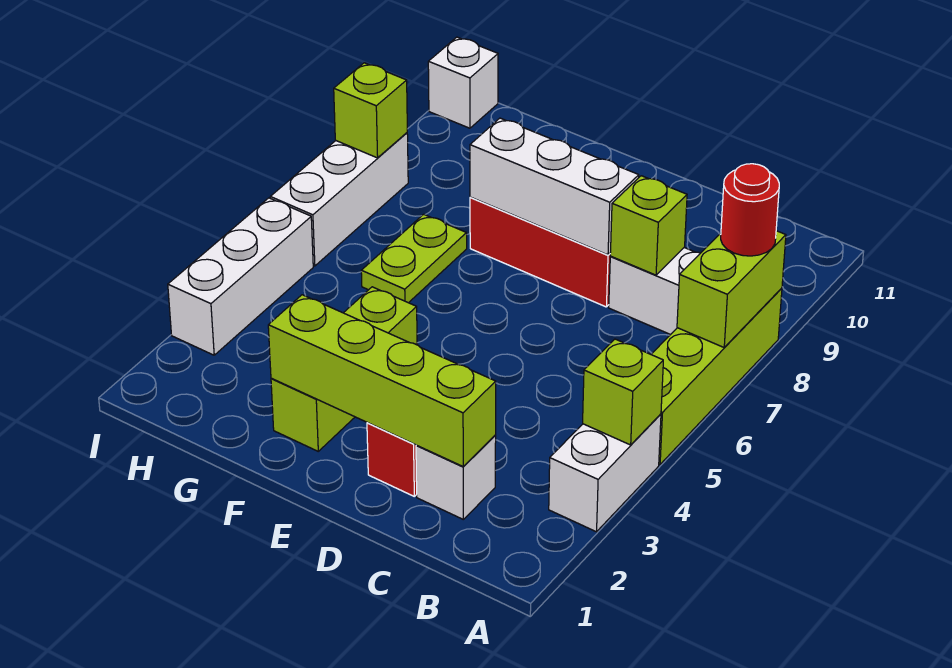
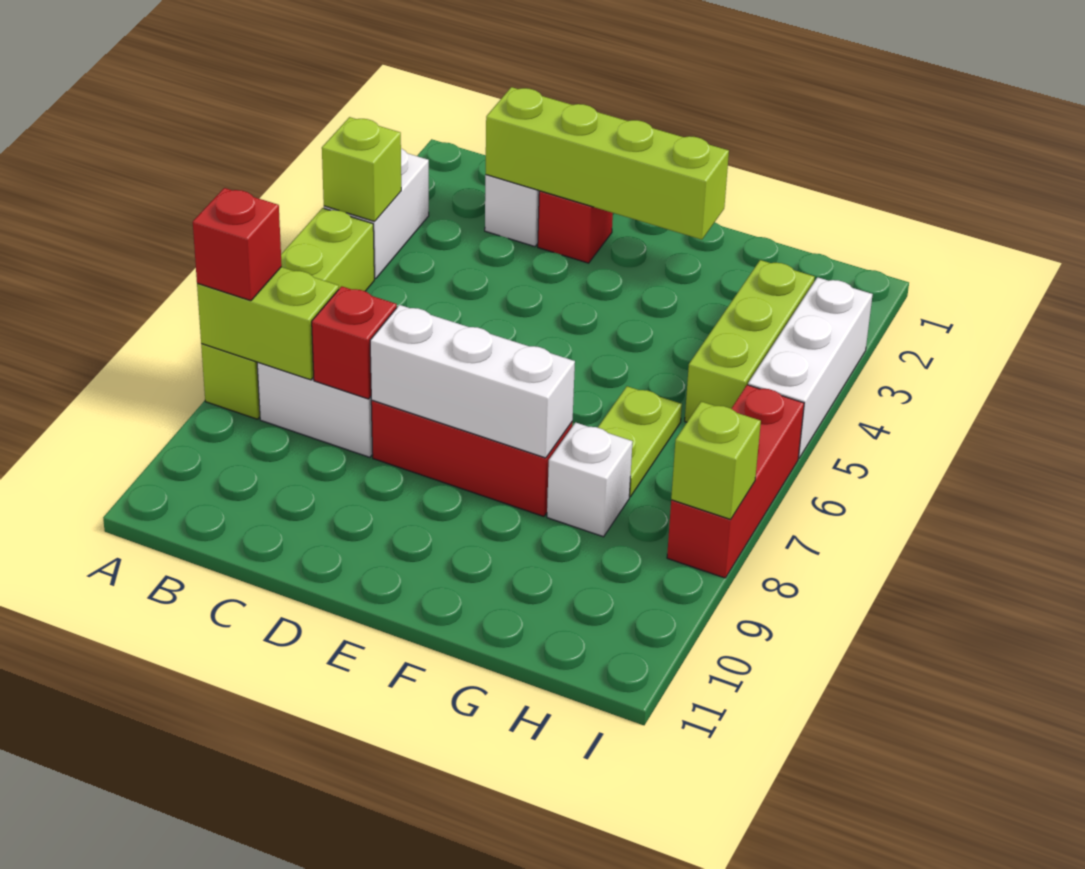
lime 1x2 brick [677,231,786,348] -> lime 1x2 brick turned to [197,267,339,380]
red 1x1 round brick [721,164,779,256] -> red 1x1 brick [193,188,282,301]
lime 1x1 brick [610,176,687,275] -> red 1x1 brick [312,286,397,399]
lime 1x3 brick [271,287,417,451] -> lime 1x3 brick moved to [685,260,815,422]
white 1x3 brick [270,133,408,266] -> red 1x3 brick [667,385,804,578]
white 1x1 brick [428,37,498,128] -> white 1x1 brick moved to [547,422,633,537]

